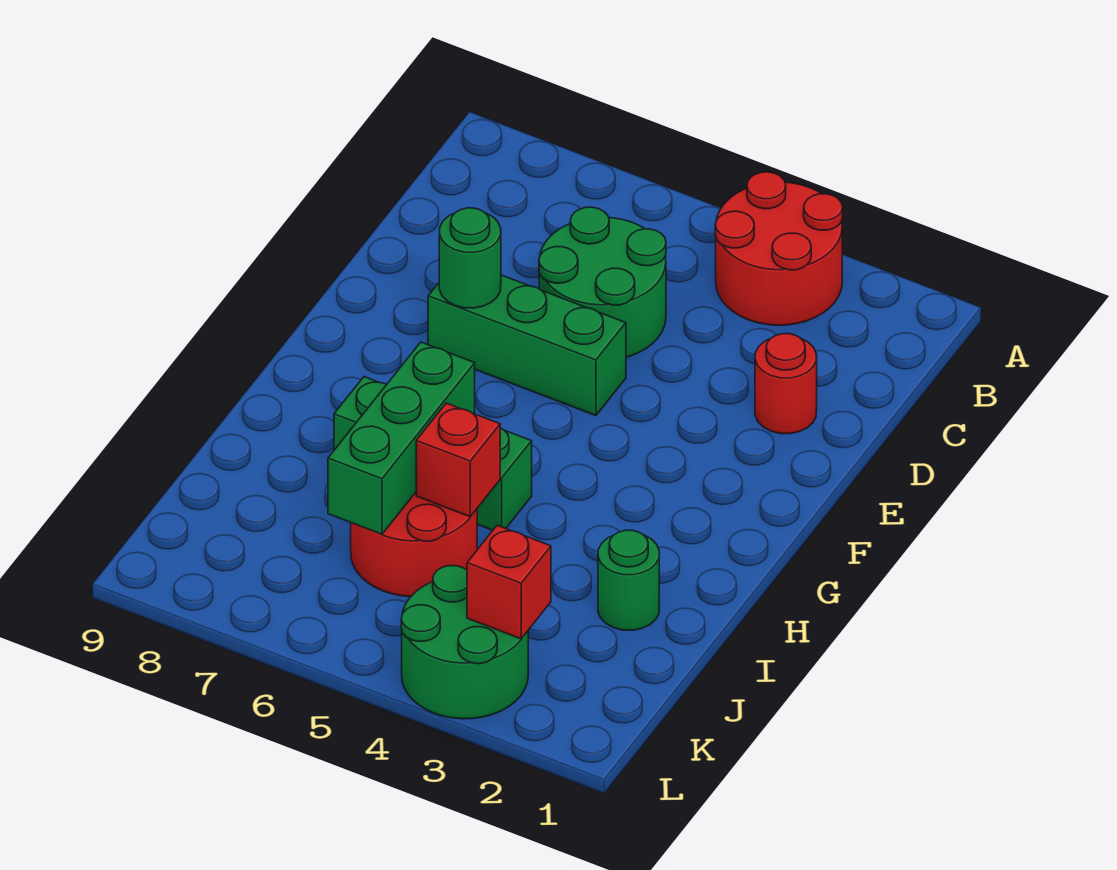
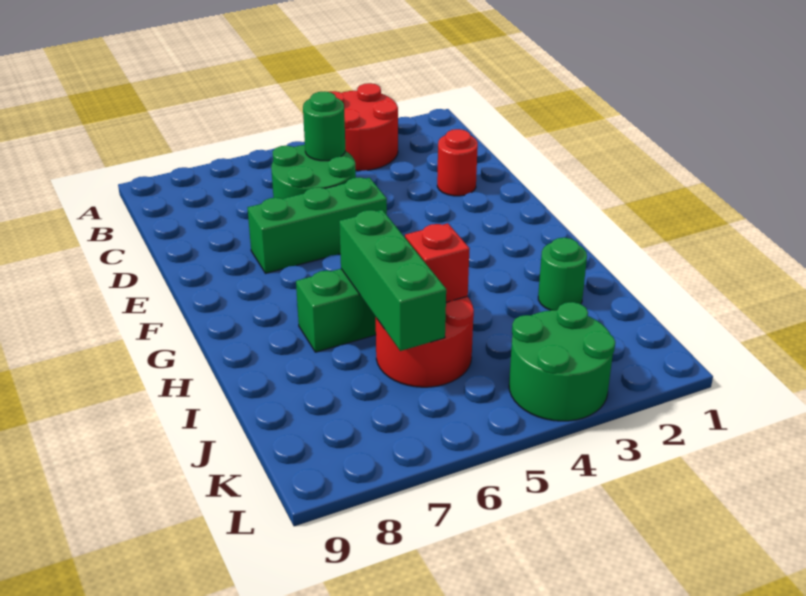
green 1x1 round brick [439,208,501,308] -> green 1x1 round brick moved to [303,91,345,161]
red 1x1 brick [467,525,551,639] -> none

